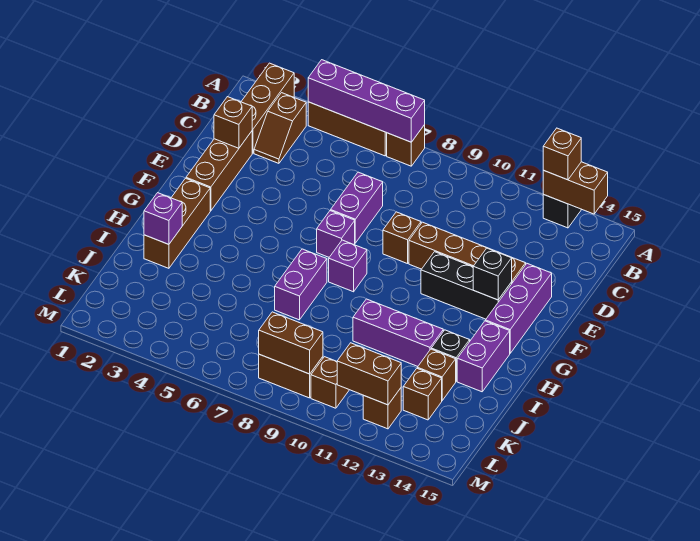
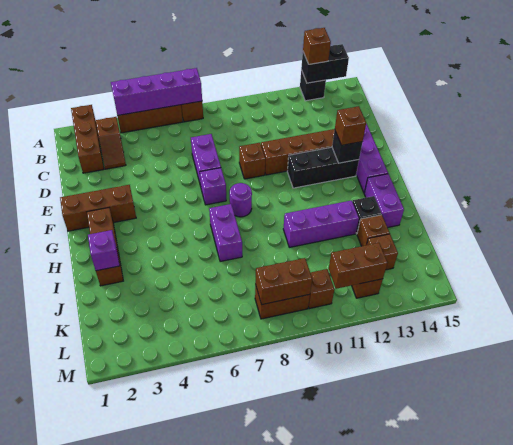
brown 1x2 brick [543,162,608,214] -> black 1x2 brick [301,44,349,83]
brown 1x3 brick [186,131,252,211] -> brown 1x3 brick turned to [60,185,136,231]
brown 1x1 brick [214,97,252,148] -> brown 1x1 brick moved to [335,106,366,145]
purple 1x1 brick [329,240,367,292] -> purple 1x1 round brick [230,183,252,217]

